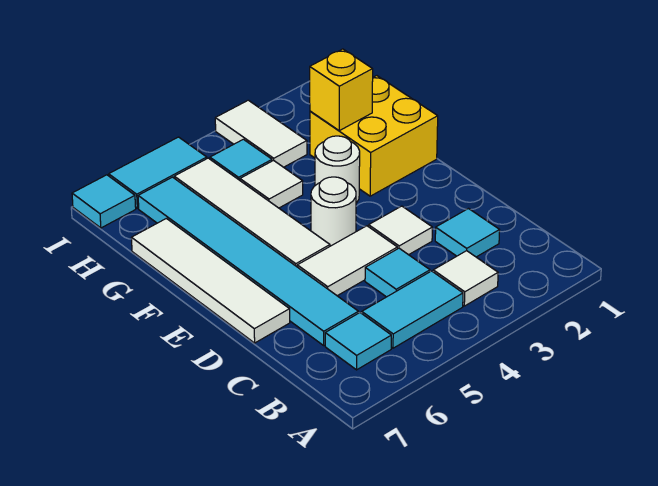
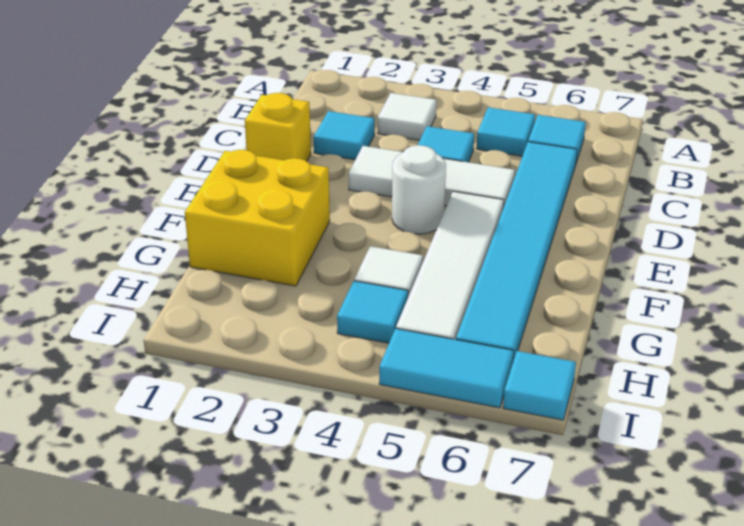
cyan 1x2 tile [362,271,463,348] -> cyan 1x1 tile [477,107,535,156]
white 1x4 tile [132,218,290,343] -> none
white 1x1 round brick [315,136,360,203] -> none
yellow 1x1 brick [310,49,373,131] -> yellow 1x1 brick moved to [245,93,311,161]
white 1x2 tile [215,100,307,167] -> none

